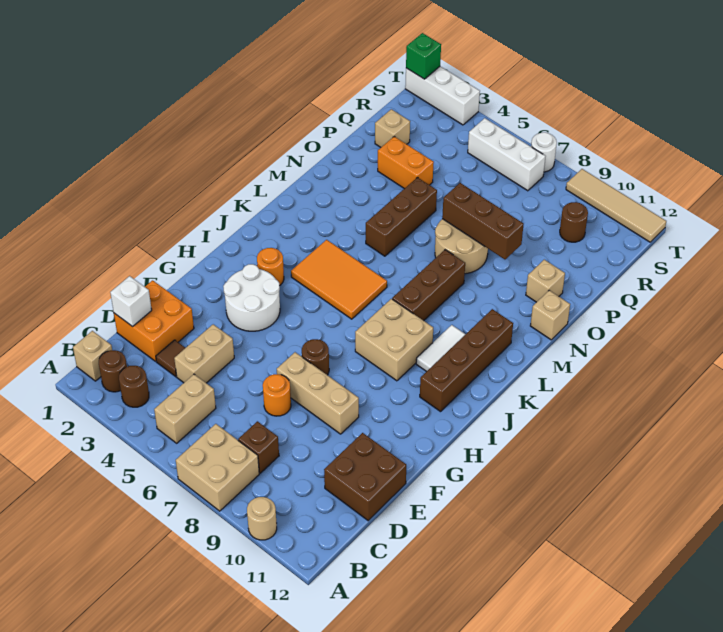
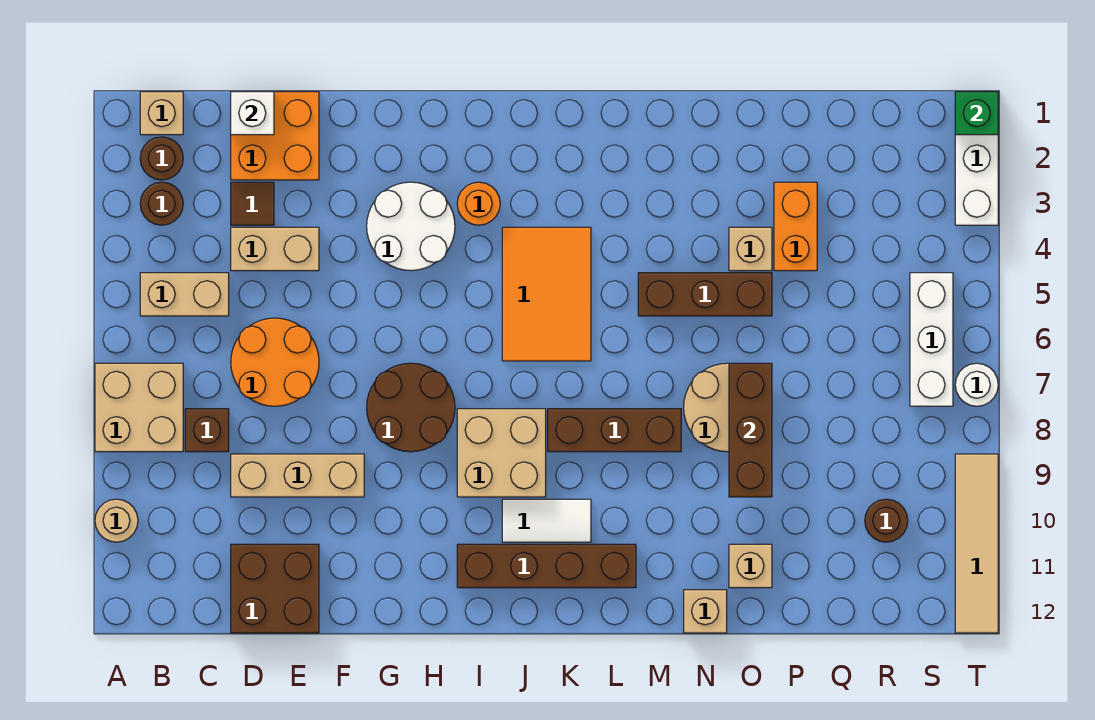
orange 1x1 round brick [263,374,291,416] -> orange 2x2 round brick [231,318,319,406]
tan 1x3 brick [277,352,359,434] -> tan 1x3 brick turned to [231,454,364,497]
brown 1x1 round brick [302,339,329,375] -> brown 2x2 round brick [367,363,455,452]
tan 1x1 brick [375,109,410,147] -> tan 1x1 brick moved to [729,227,772,271]

